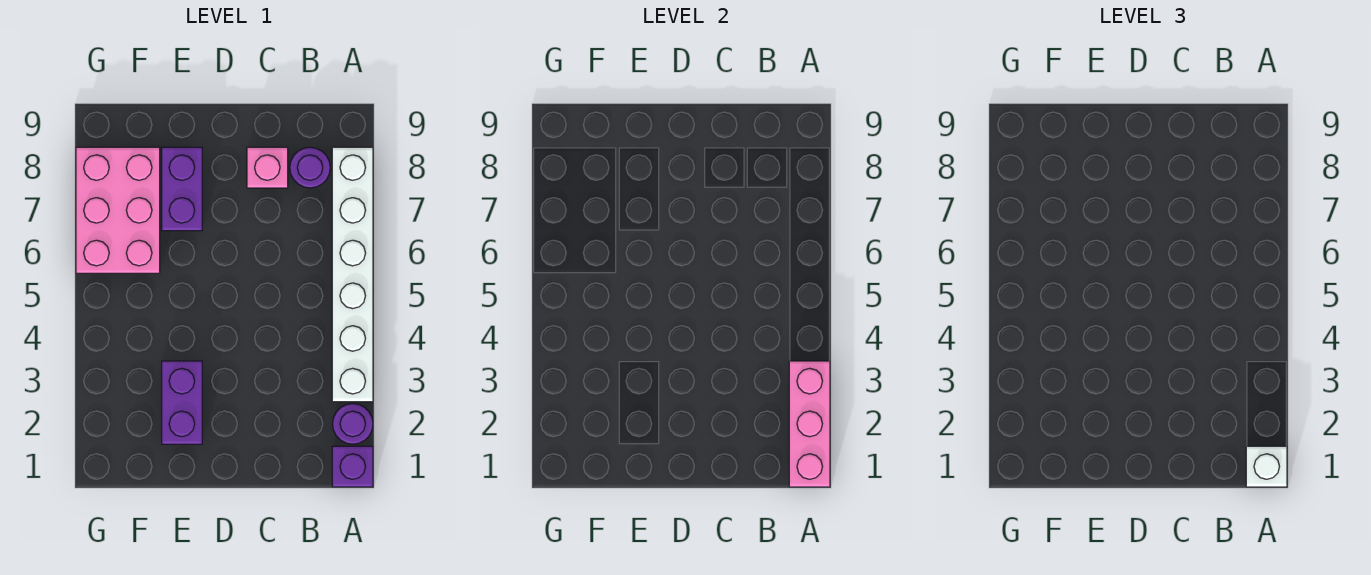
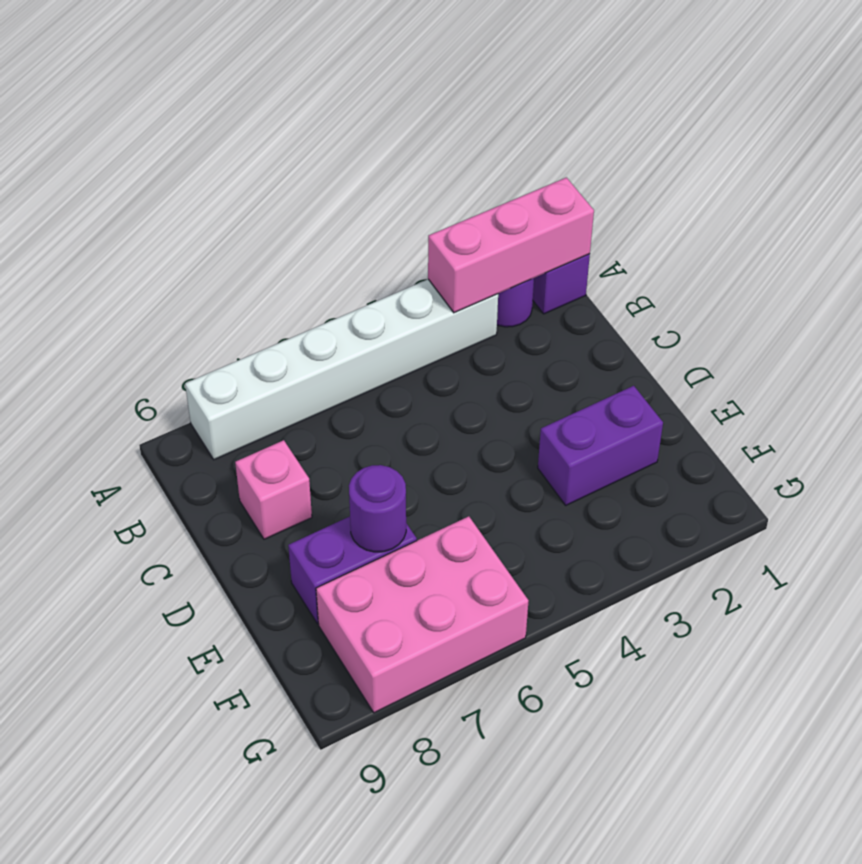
white 1x1 brick [1246,446,1287,487] -> none
purple 1x1 round brick [290,147,330,188] -> purple 1x1 round brick moved to [349,465,406,552]

